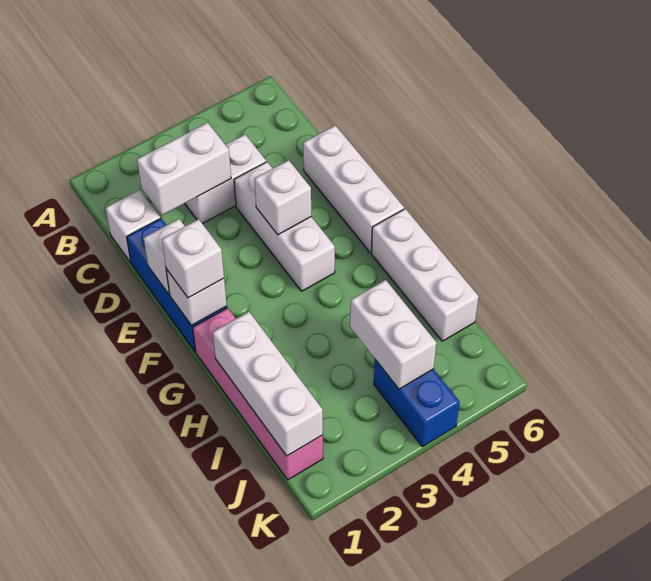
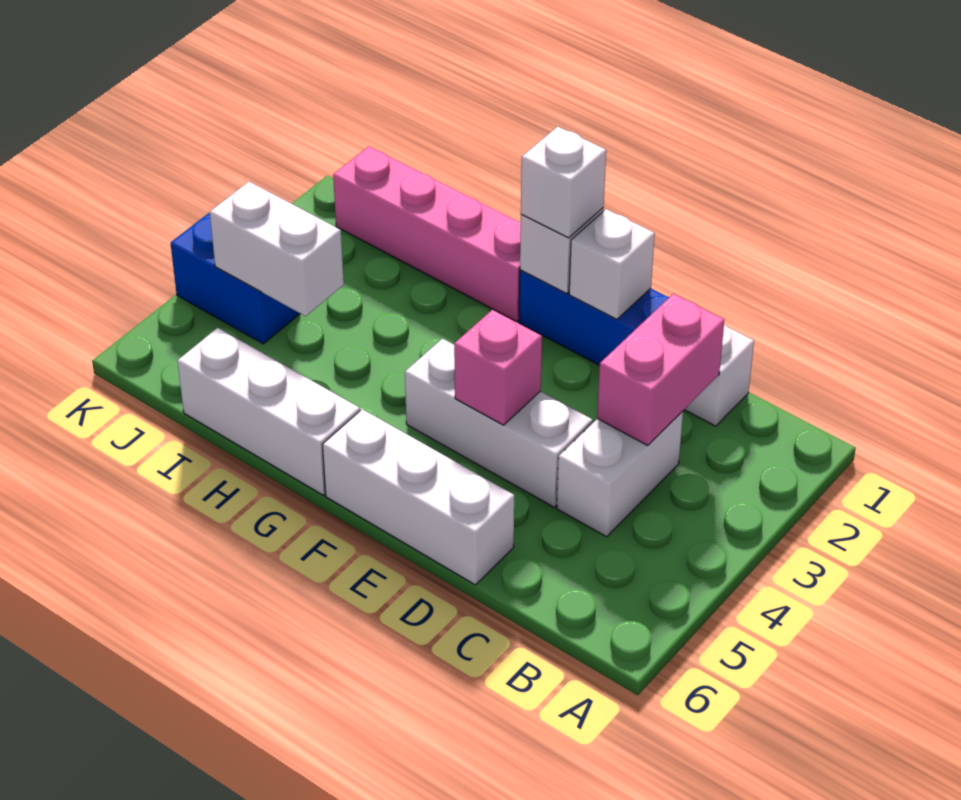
white 1x2 brick [137,123,231,215] -> pink 1x2 brick [597,294,724,446]
white 1x1 brick [255,160,311,235] -> pink 1x1 brick [454,310,542,425]
white 1x3 brick [213,312,323,456] -> none

